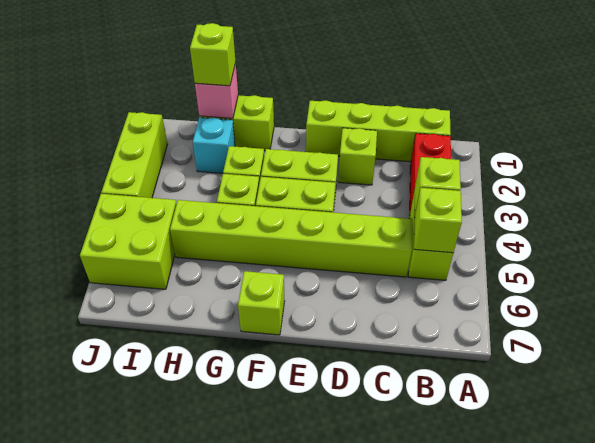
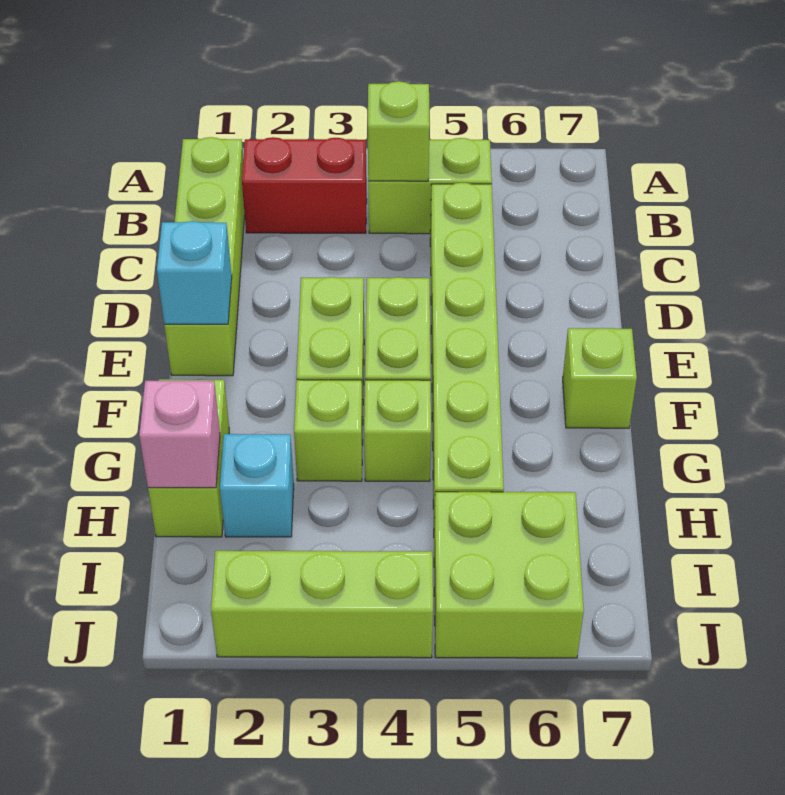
lime 1x1 brick [414,188,462,253] -> none
lime 1x1 brick [338,128,377,185] -> none
none -> cyan 1x1 brick [157,221,232,325]
lime 1x1 brick [190,23,236,86] -> none

